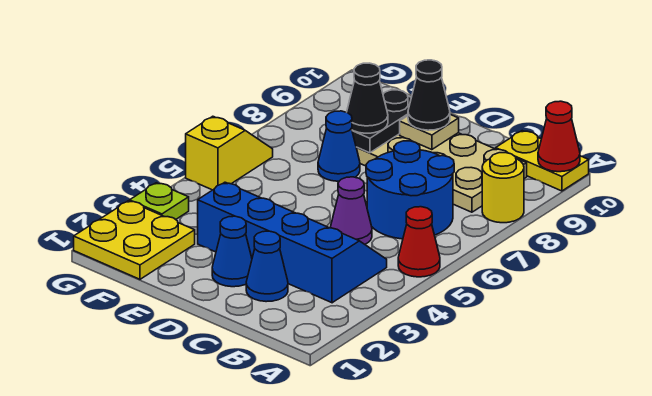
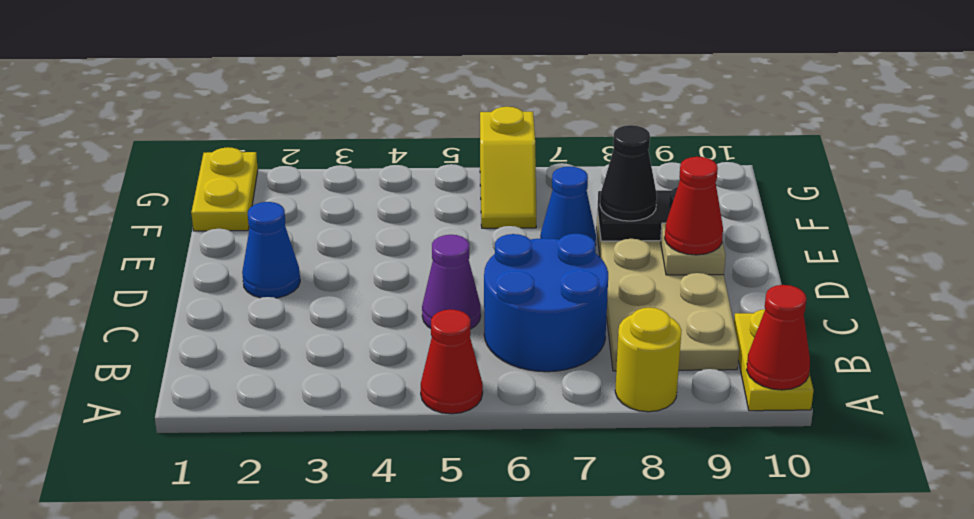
blue 2x4 slope [198,182,387,303] -> none
blue 1x1 cone [246,231,288,302] -> none
black 1x1 cone [408,60,450,130] -> red 1x1 cone [665,157,723,255]
yellow 2x2 plate [74,201,195,279] -> yellow 1x2 plate [191,147,258,231]
lime 1x1 plate [130,183,189,219] -> none
yellow 1x2 slope [186,116,273,190] -> yellow 1x2 slope turned to [480,107,536,228]

